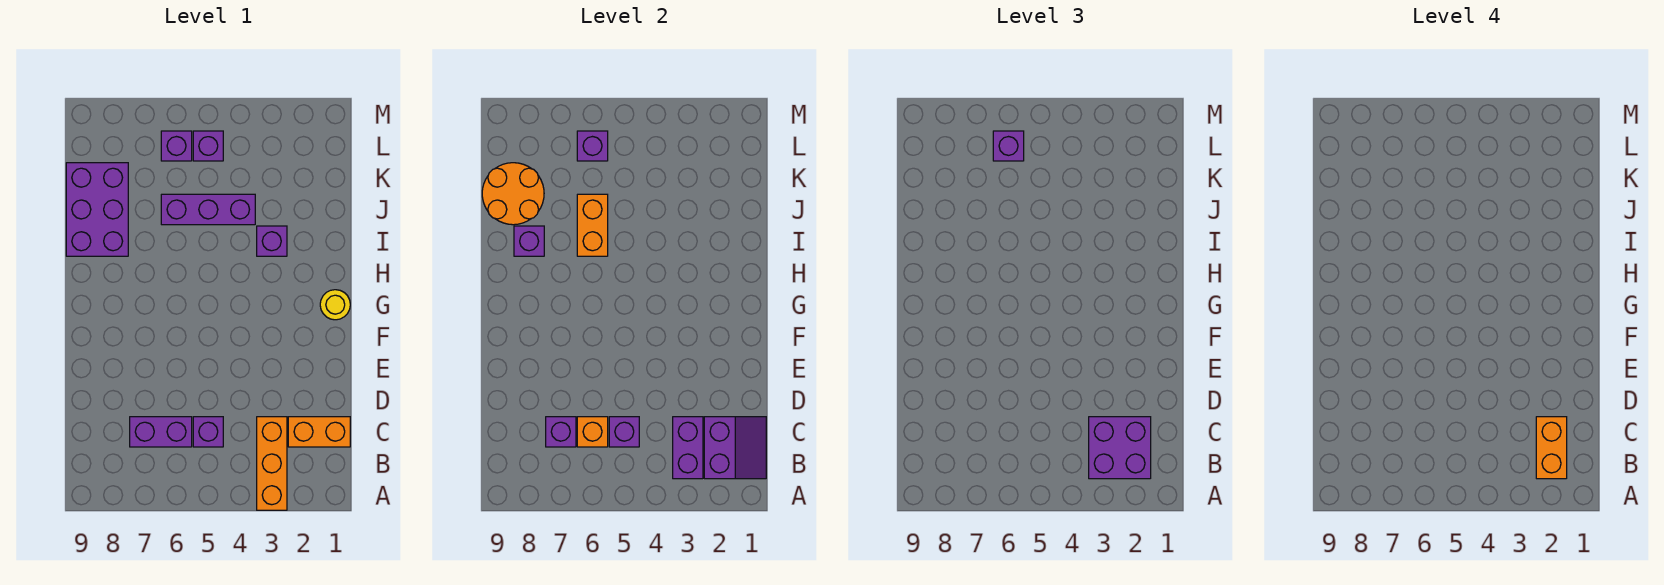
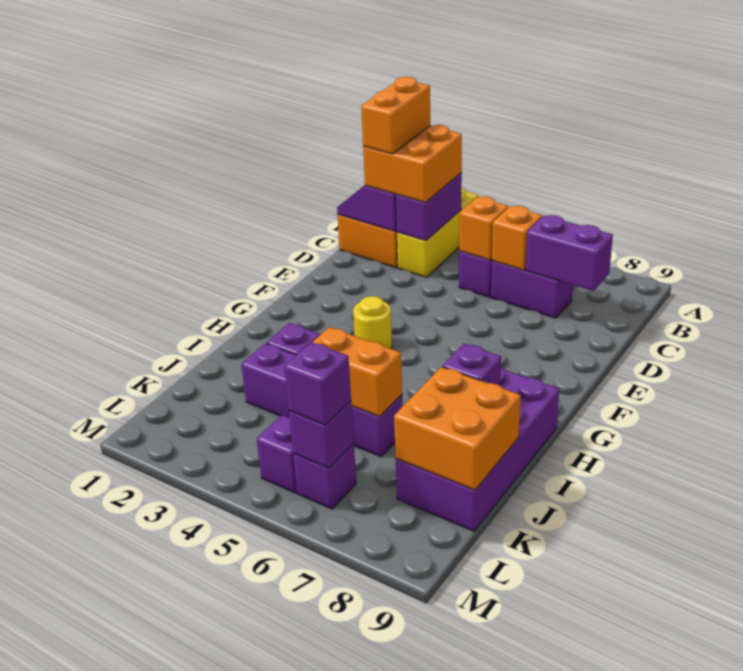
orange 1x3 brick [257,417,287,510] -> yellow 1x3 brick [397,187,478,277]
purple 2x2 brick [1089,417,1151,479] -> orange 2x2 brick [363,125,462,203]
purple 1x1 brick [609,417,639,447] -> orange 1x1 brick [459,197,508,260]
purple 1x1 brick [546,417,576,447] -> purple 1x2 brick [526,215,613,291]
yellow 1x1 round brick [320,290,350,320] -> yellow 1x1 round brick moved to [353,296,392,349]
orange 1x2 brick [577,194,608,256] -> orange 1x2 brick turned to [312,327,402,416]
purple 2x3 brick [66,163,128,256] -> purple 2x4 brick [396,367,559,531]
purple 1x3 brick [161,194,255,225] -> purple 1x4 brick [241,343,403,457]
orange 2x2 round brick [482,163,544,225] -> orange 2x2 brick [394,367,521,490]

